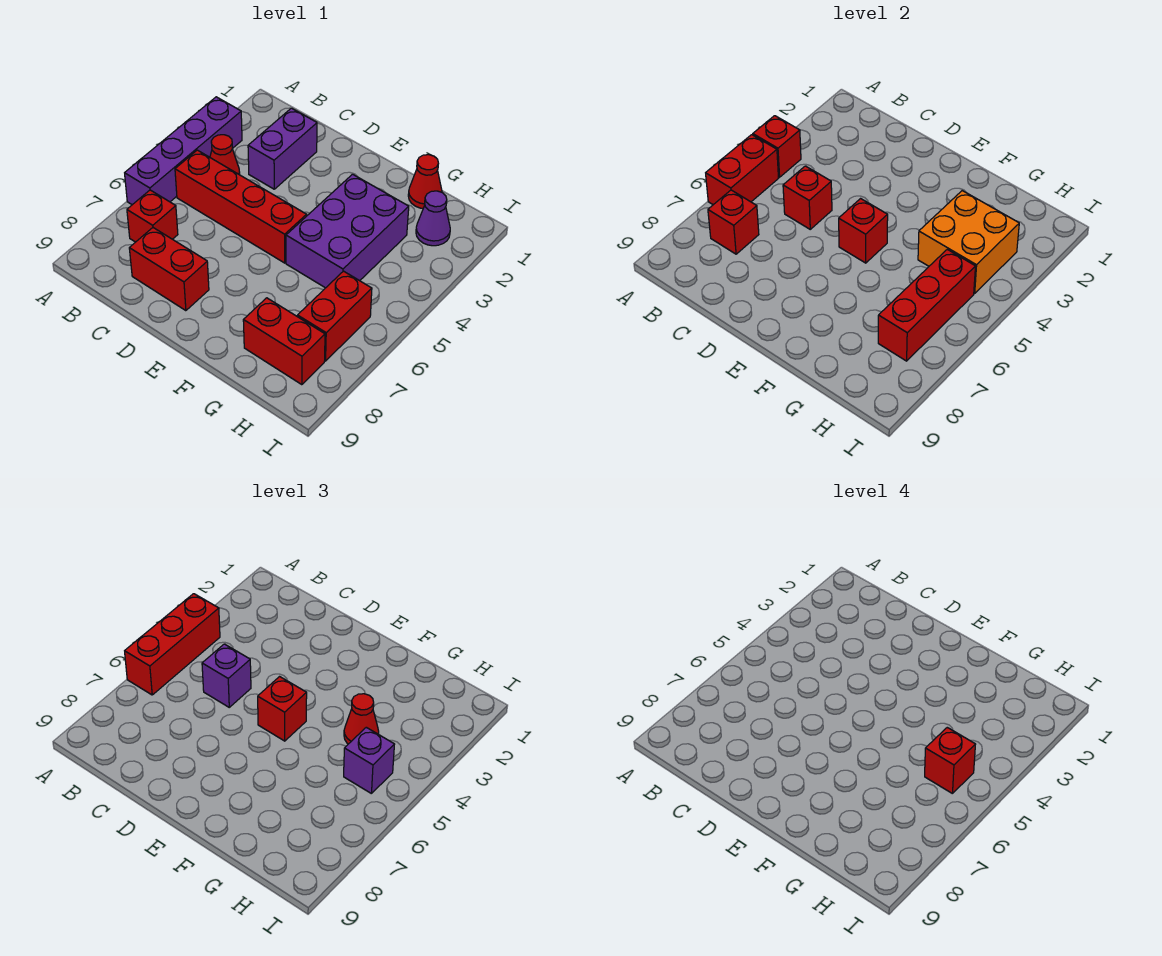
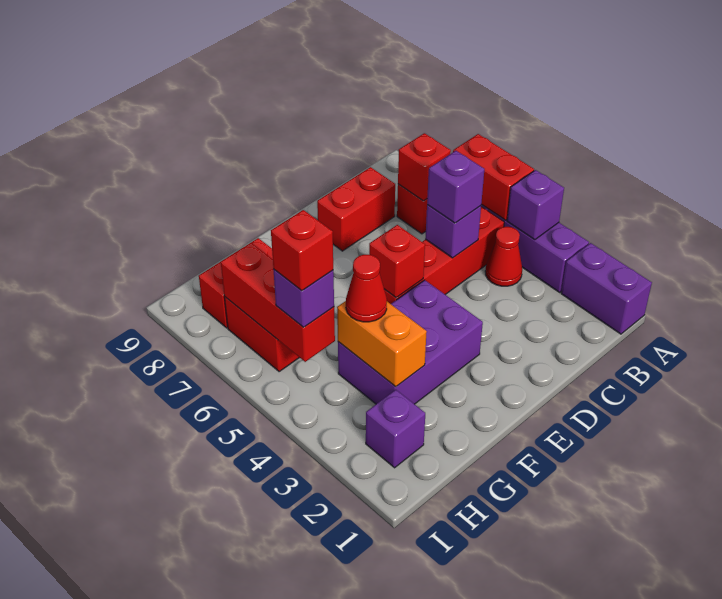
red 1x1 brick [753,116,801,177] -> purple 1x1 brick [507,170,564,240]
red 1x3 brick [125,594,220,695] -> none
purple 1x2 brick [248,108,317,189] -> purple 1x2 brick moved to [561,243,652,334]
red 1x1 brick [783,166,832,229] -> purple 1x1 brick [425,205,481,258]
red 1x1 brick [258,677,307,741] -> none
purple 2x3 brick [286,174,409,288] -> purple 2x3 brick turned to [338,280,483,404]
red 1x1 cone [408,155,442,208] -> none
orange 2x2 brick [918,191,1019,293] -> orange 1x2 brick [337,301,427,387]
purple 1x1 cone [416,191,450,246] -> purple 1x1 brick [366,390,425,468]

